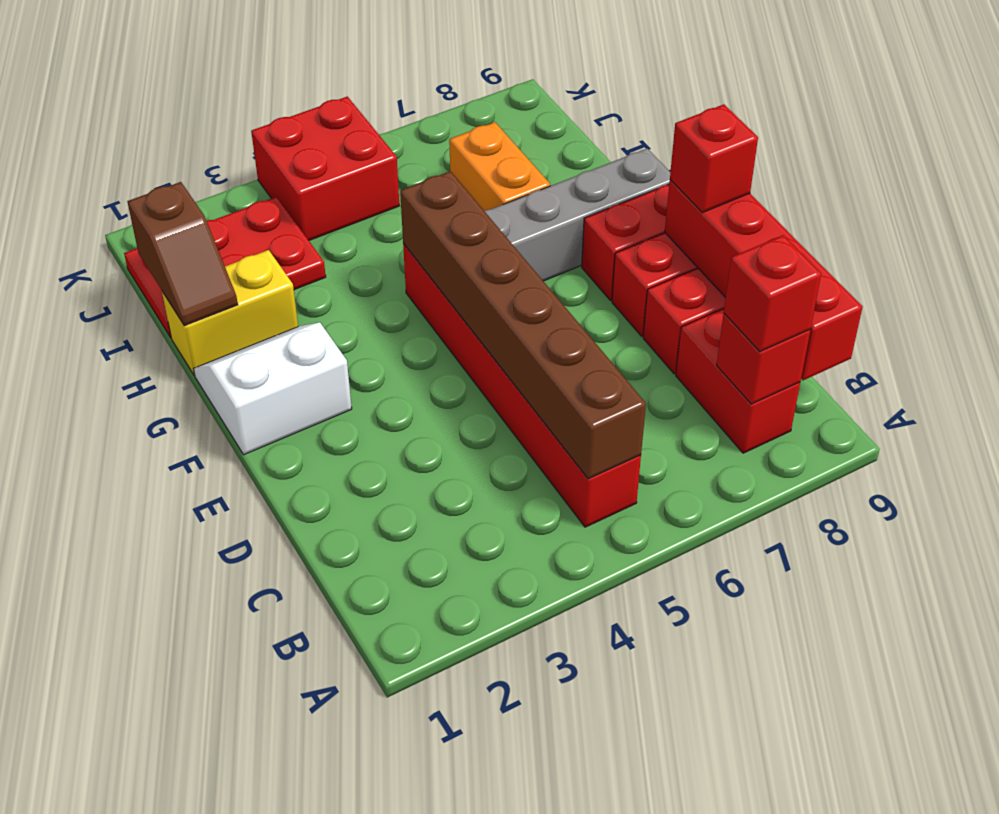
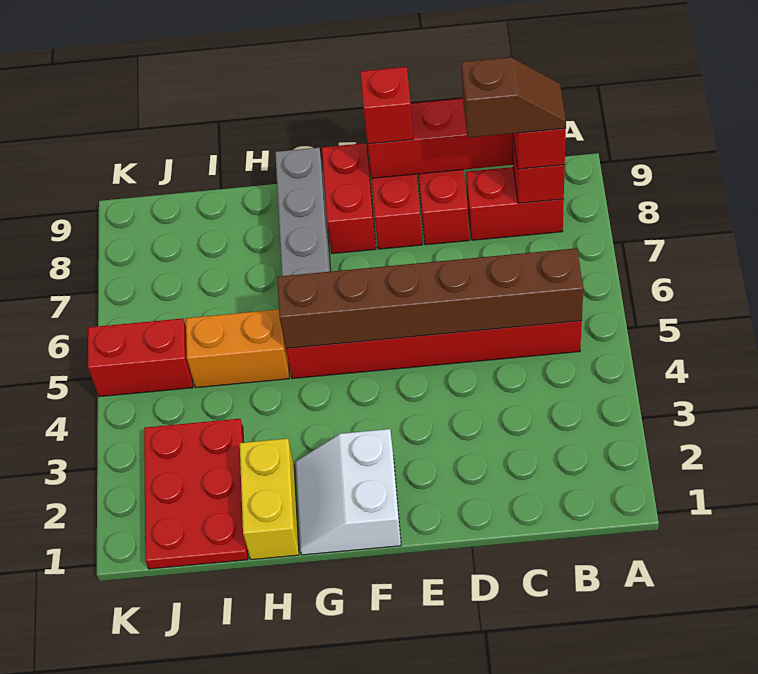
brown 1x2 slope [127,182,238,326] -> brown 1x2 slope moved to [461,57,566,138]
orange 1x2 brick [449,122,550,211] -> orange 1x2 brick moved to [186,309,289,388]
red 2x2 brick [251,97,399,240] -> red 1x2 brick [88,318,193,397]

